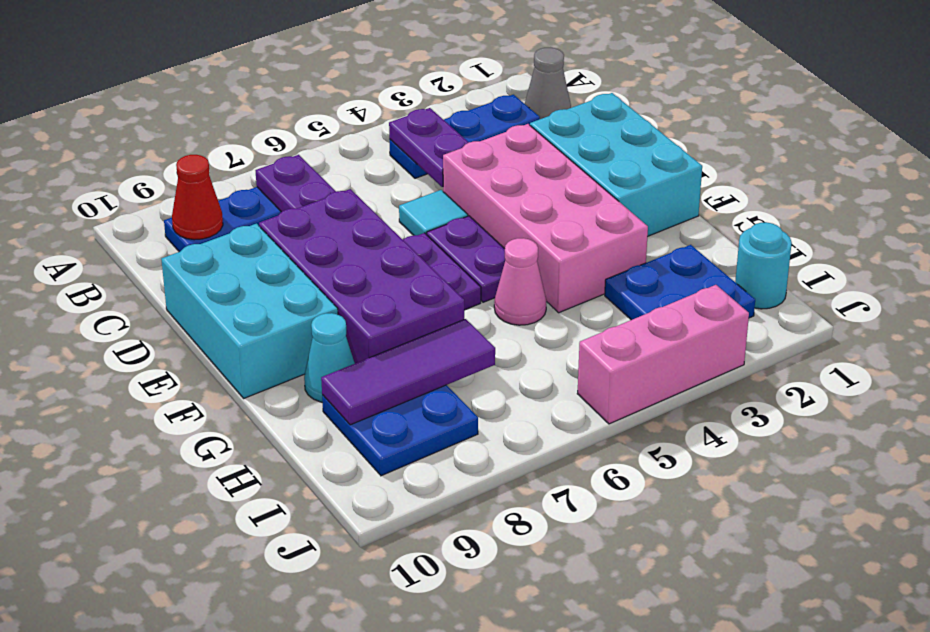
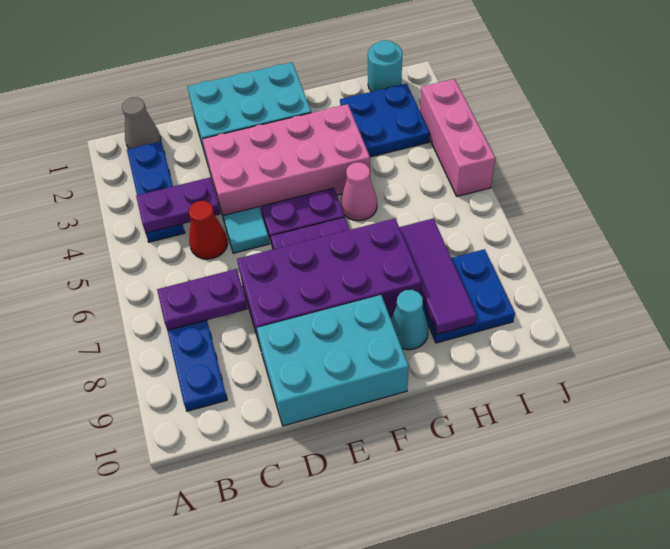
red 1x1 cone [172,155,223,240] -> red 1x1 cone moved to [189,201,228,259]

